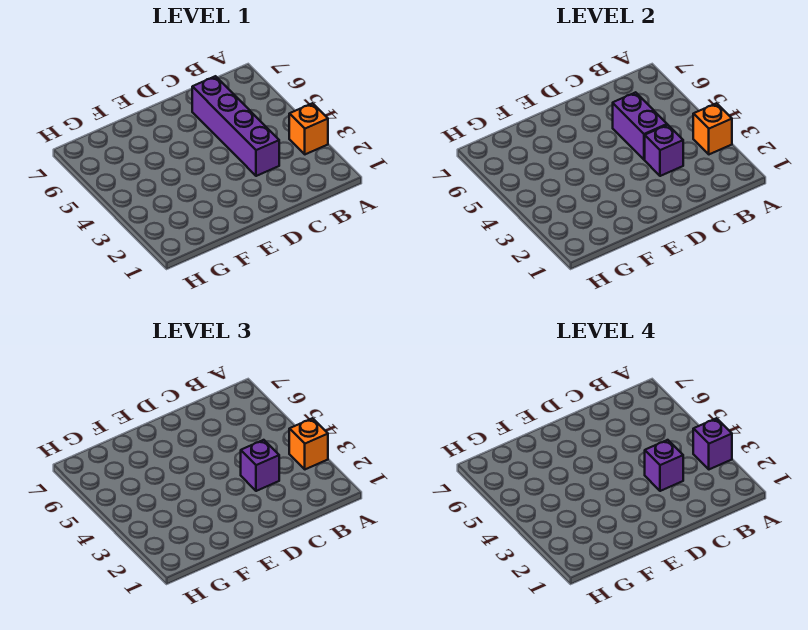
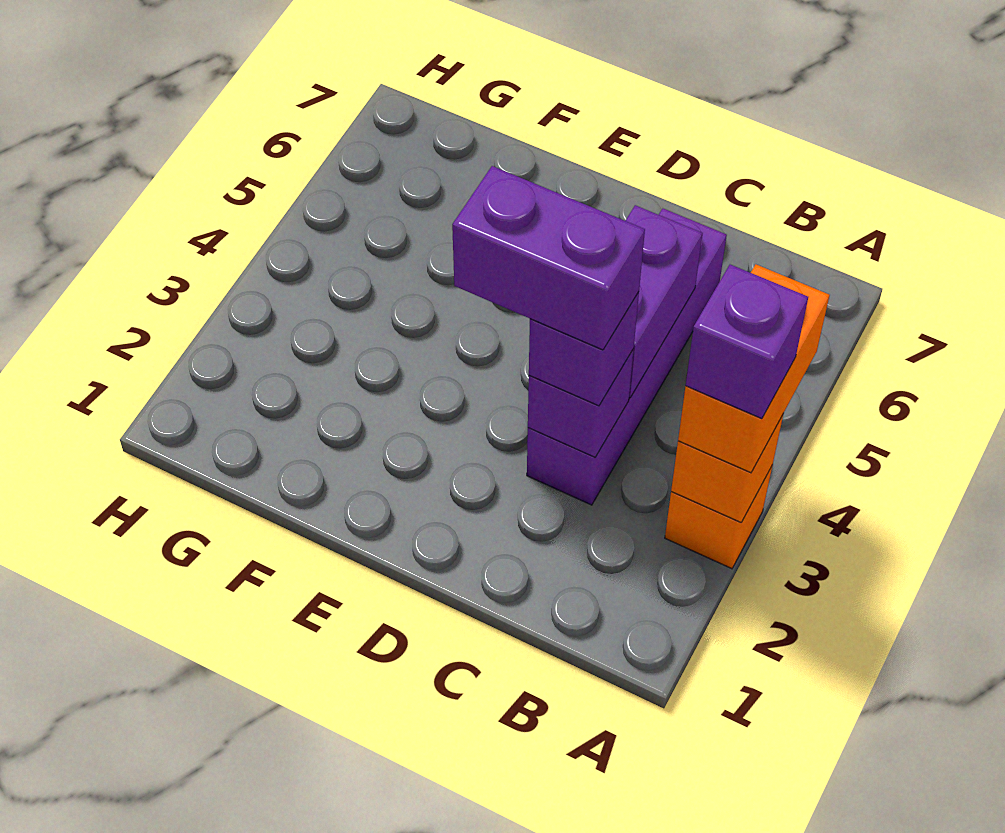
orange 1x1 brick [289,418,328,469] -> orange 1x2 brick [678,264,829,473]
purple 1x1 brick [645,440,683,491] -> purple 1x2 brick [452,166,645,350]

